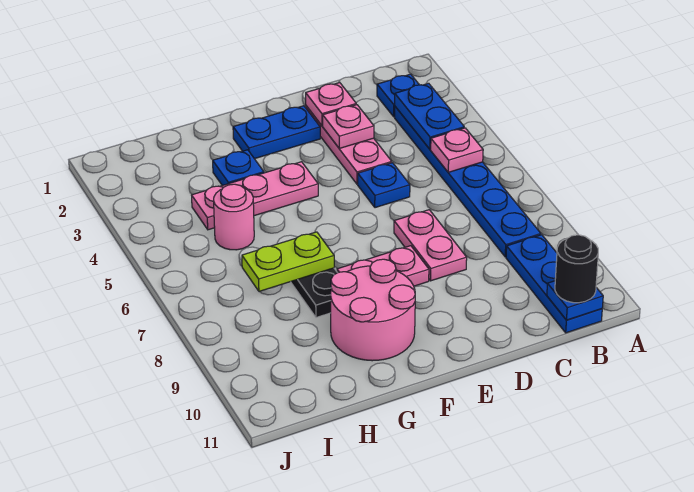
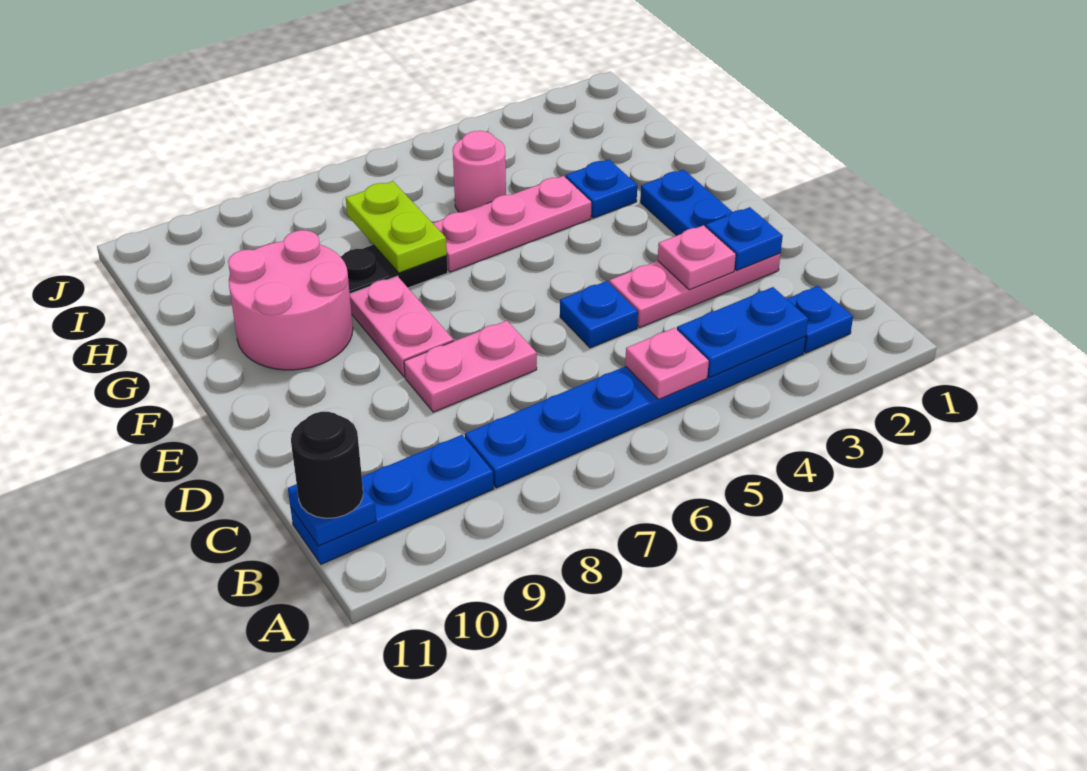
pink 1x1 plate [306,83,356,126] -> blue 1x1 plate [706,207,783,270]
pink 1x3 plate [192,162,318,230] -> pink 1x3 plate turned to [433,176,591,272]

